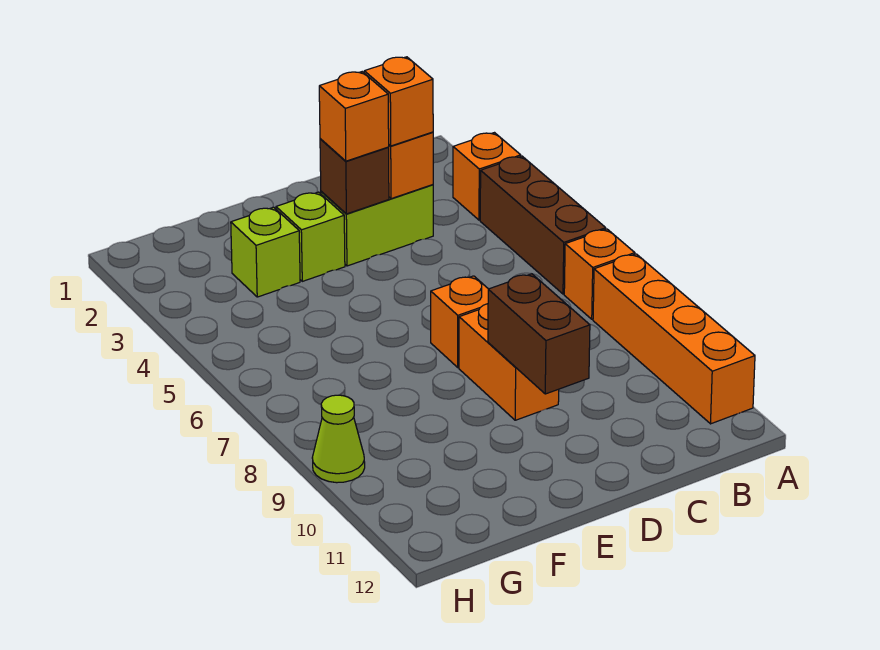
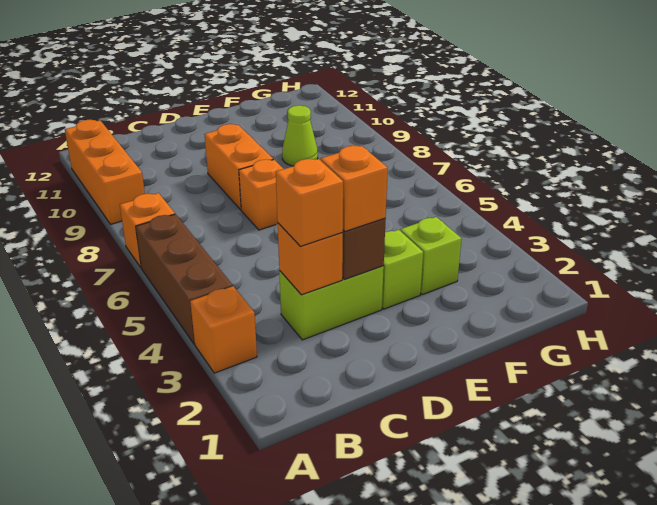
orange 1x4 brick [593,254,755,424] -> orange 1x3 brick [65,120,145,224]
brown 1x2 brick [488,274,590,394] -> none
lime 1x1 cone [312,395,365,483] -> lime 1x1 cone moved to [282,105,318,166]

